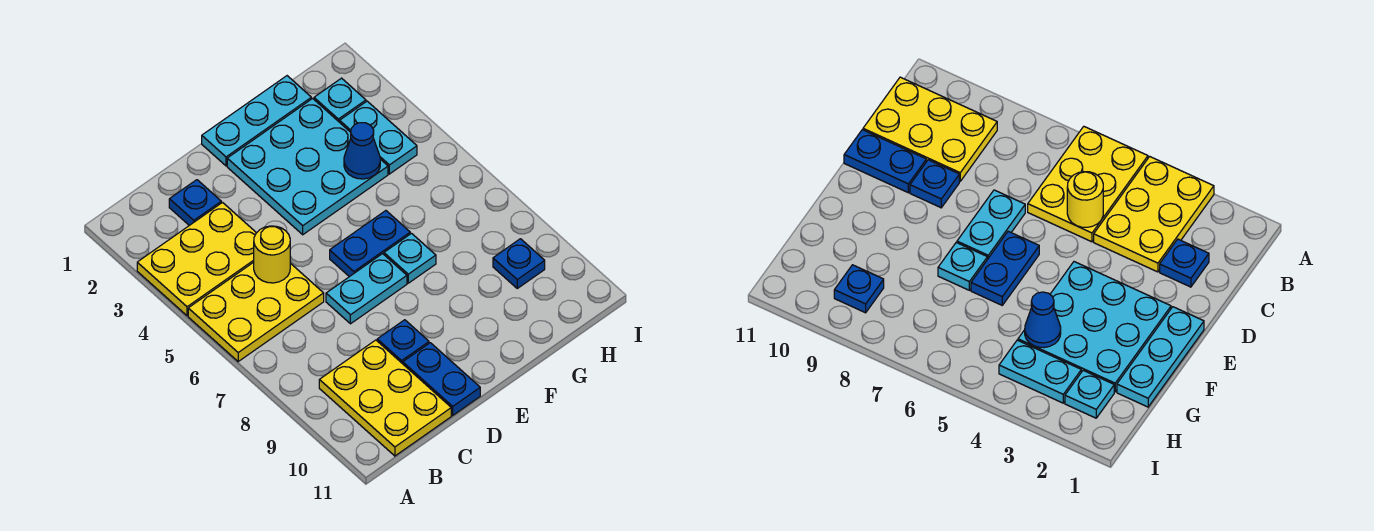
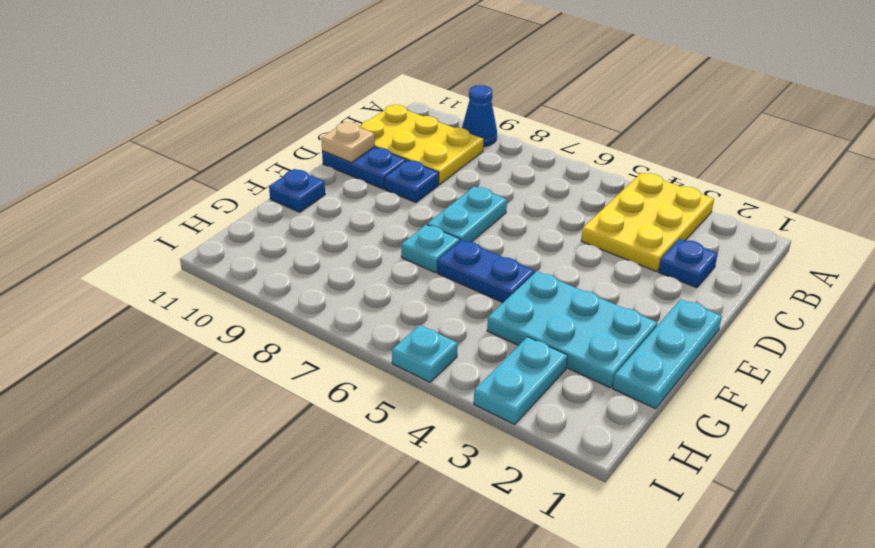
yellow 2x3 plate [188,262,324,362] -> none
yellow 1x1 round brick [254,226,290,283] -> none
none -> tan 1x1 plate [321,122,375,162]
cyan 3x3 plate [227,99,388,235] -> cyan 2x3 plate [487,271,657,388]
blue 1x2 plate [330,211,410,277] -> blue 1x2 plate turned to [437,240,535,303]
blue 1x1 cone [344,123,380,179] -> blue 1x1 cone moved to [462,85,497,147]
cyan 1x1 plate [314,78,366,122] -> cyan 1x1 plate moved to [392,325,458,382]
cyan 1x2 plate [340,101,417,174] -> cyan 1x2 plate turned to [474,337,568,424]
blue 1x1 plate [493,239,545,288] -> blue 1x1 plate moved to [269,169,325,212]

